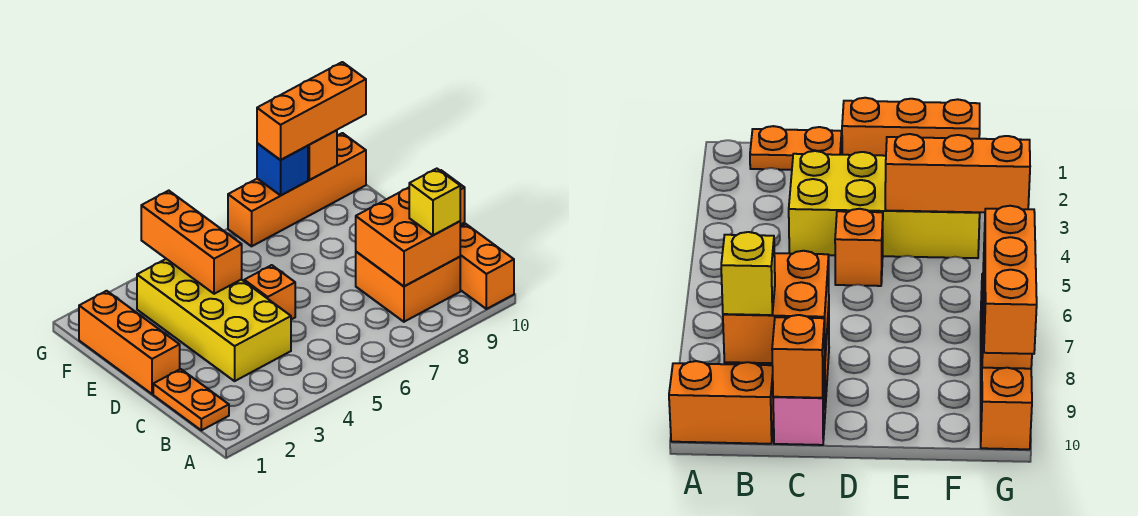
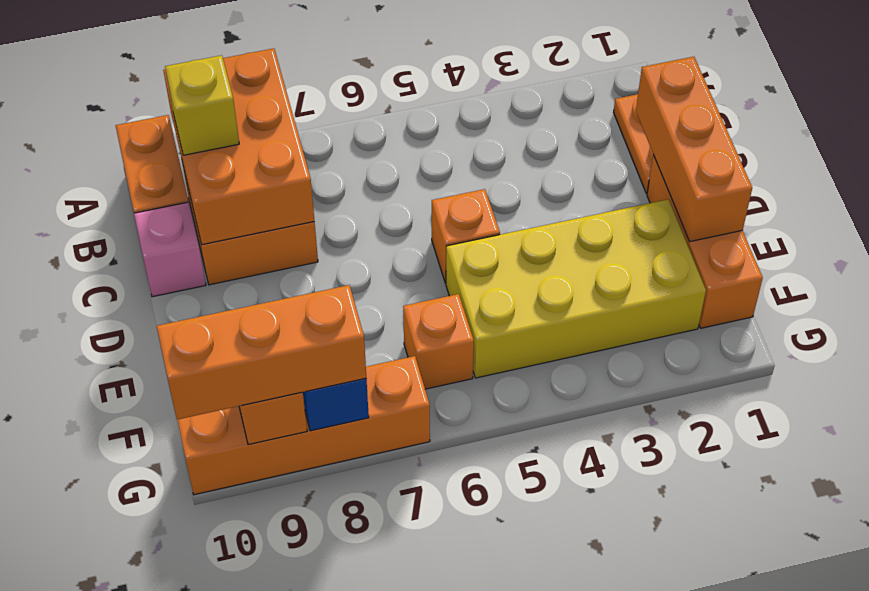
orange 2x2 brick [356,188,460,286] -> orange 2x3 brick [163,48,314,245]
yellow 2x4 brick [137,259,291,381] -> yellow 2x4 brick turned to [446,199,706,378]
orange 1x1 brick [772,315,825,398] -> orange 1x1 brick moved to [403,294,474,389]
orange 1x3 brick [141,191,242,294] -> orange 1x3 brick moved to [636,57,752,242]

